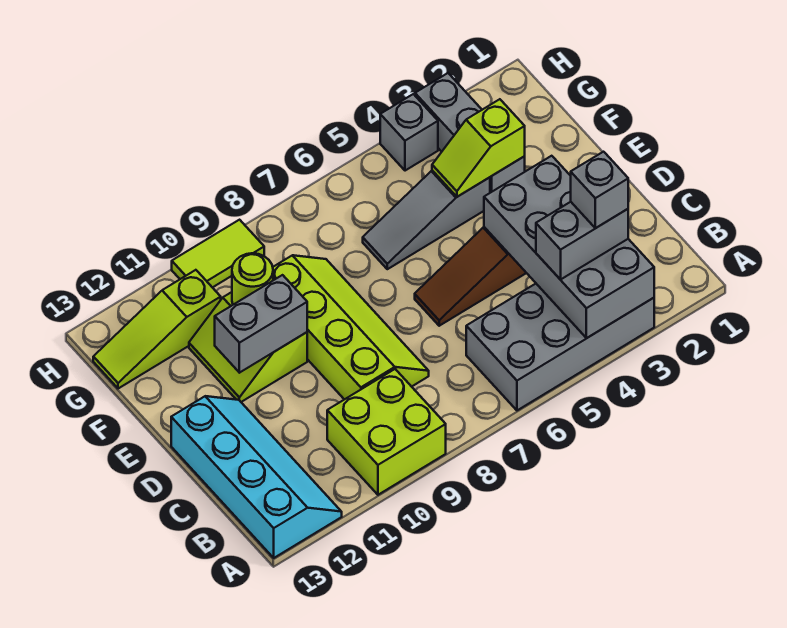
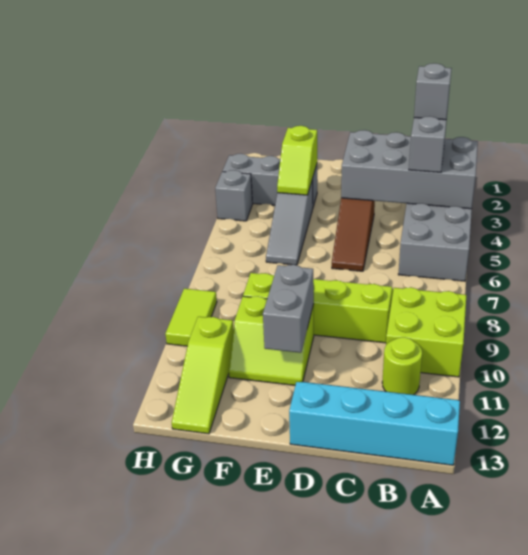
lime 1x1 round brick [232,253,273,305] -> lime 1x1 round brick moved to [382,337,422,395]

